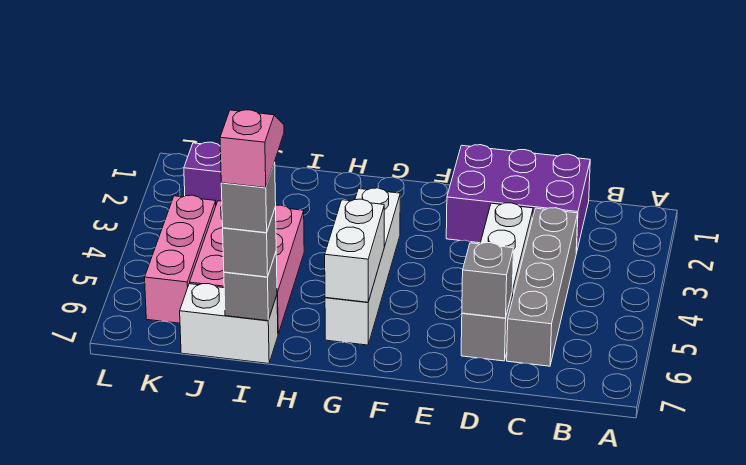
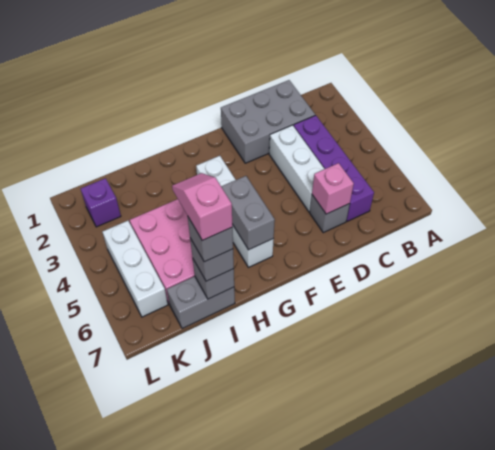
purple 2x3 brick [446,145,590,253] -> grey 2x3 brick [221,80,315,163]
grey 1x4 brick [507,208,578,366] -> purple 1x4 brick [294,115,374,221]
grey 1x1 brick [462,243,513,318] -> pink 1x1 brick [312,163,354,214]
white 1x2 brick [325,199,384,302] -> grey 1x2 brick [221,176,275,250]
white 1x2 brick [180,284,278,364] -> grey 1x2 brick [167,276,235,329]
pink 1x3 brick [145,195,216,323] -> white 1x3 brick [103,221,168,317]

